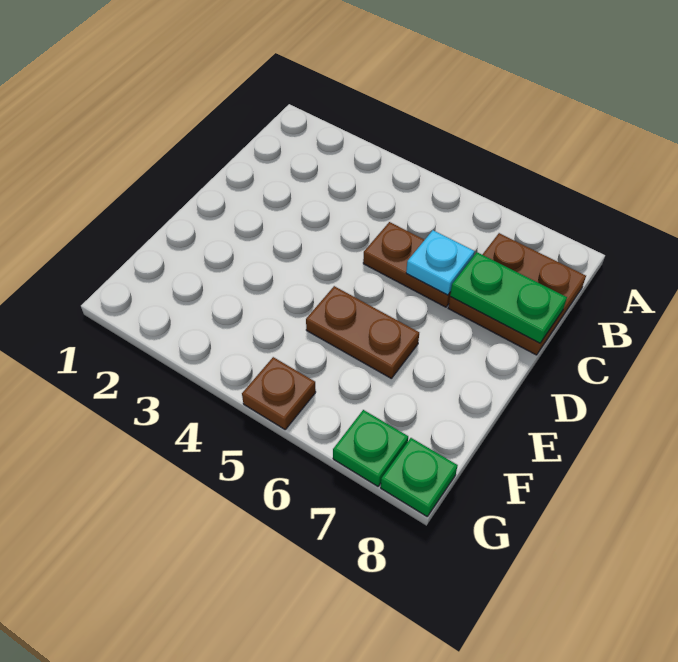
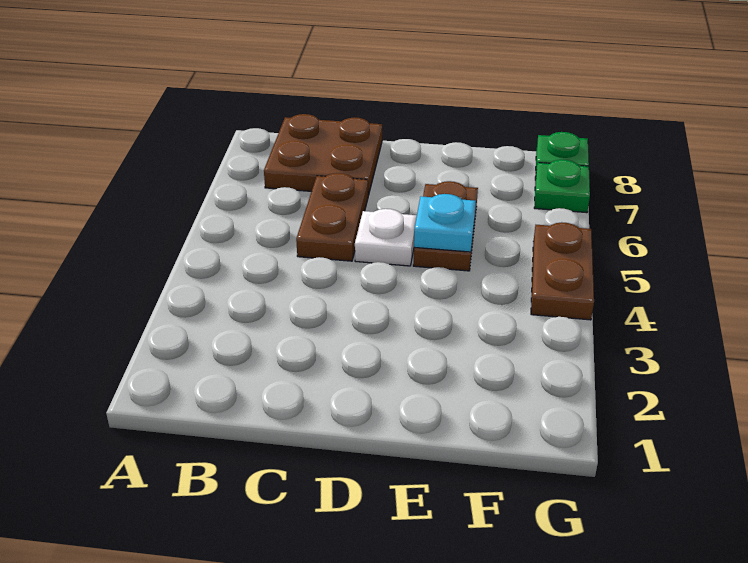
cyan 1x1 plate [406,230,475,295] -> cyan 1x1 plate moved to [414,194,476,252]
green 1x2 plate [450,252,567,343] -> none
none -> white 1x1 plate [355,209,417,266]
brown 1x1 plate [242,357,316,429] -> brown 1x2 plate [531,222,594,320]

